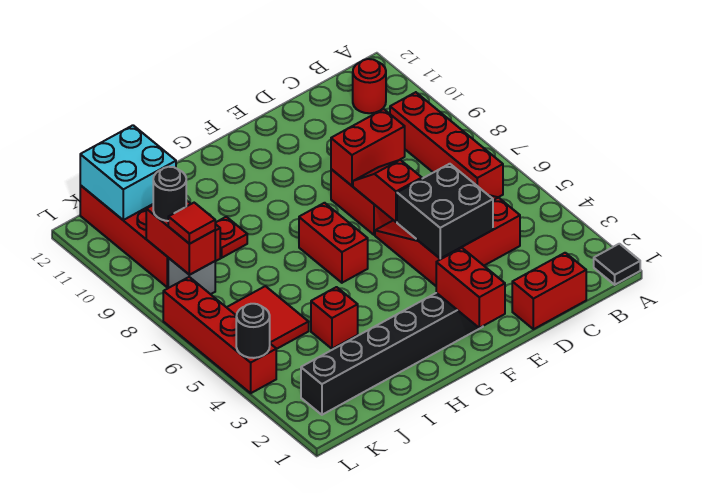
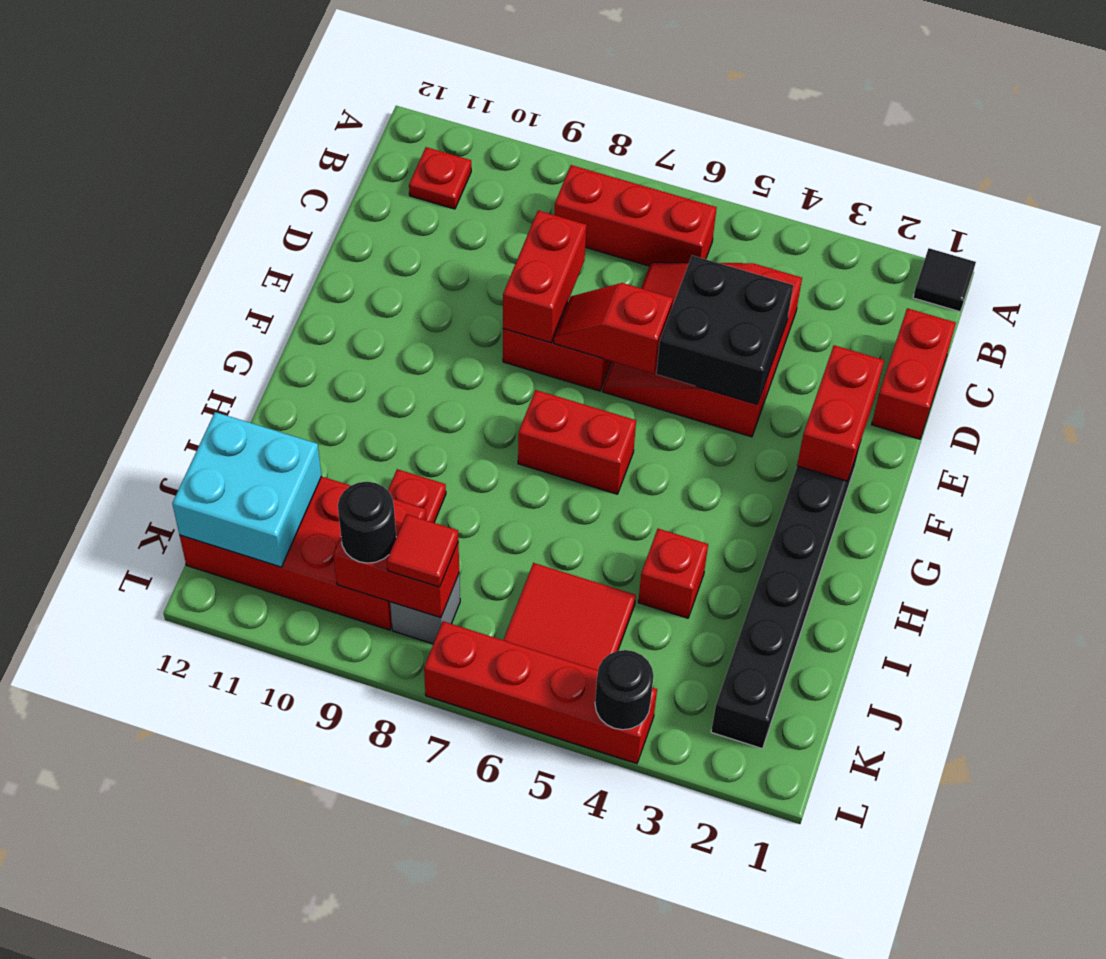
red 1x4 brick [390,92,503,197] -> red 1x3 brick [554,165,717,266]
red 1x1 round brick [353,59,386,113] -> red 1x1 plate [409,147,471,209]
red 1x2 brick [436,248,505,328] -> red 1x2 brick turned to [797,345,884,481]

